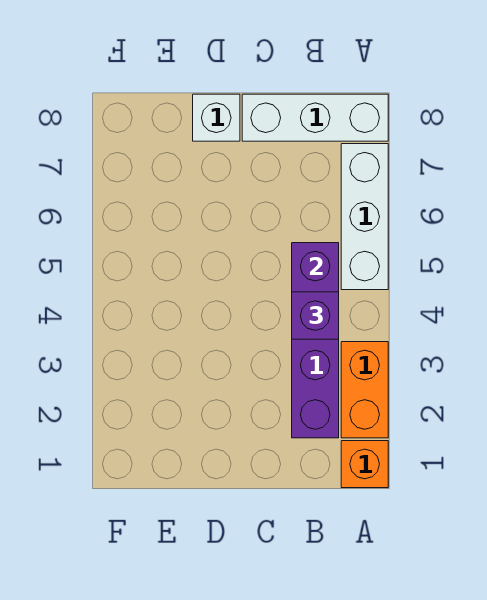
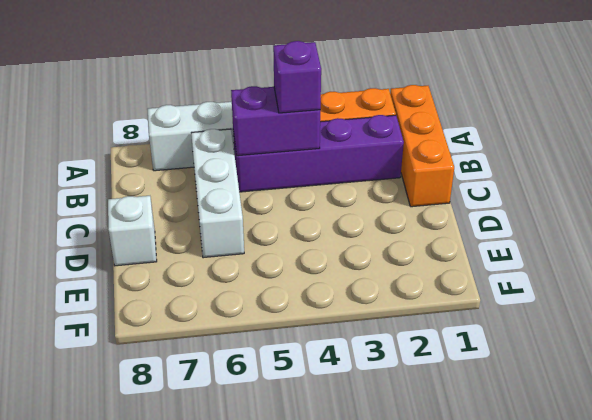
orange 1x1 brick [341,441,388,488] -> orange 1x3 brick [390,85,454,207]
white 1x3 brick [242,94,388,141] -> white 1x3 brick moved to [191,129,244,258]

